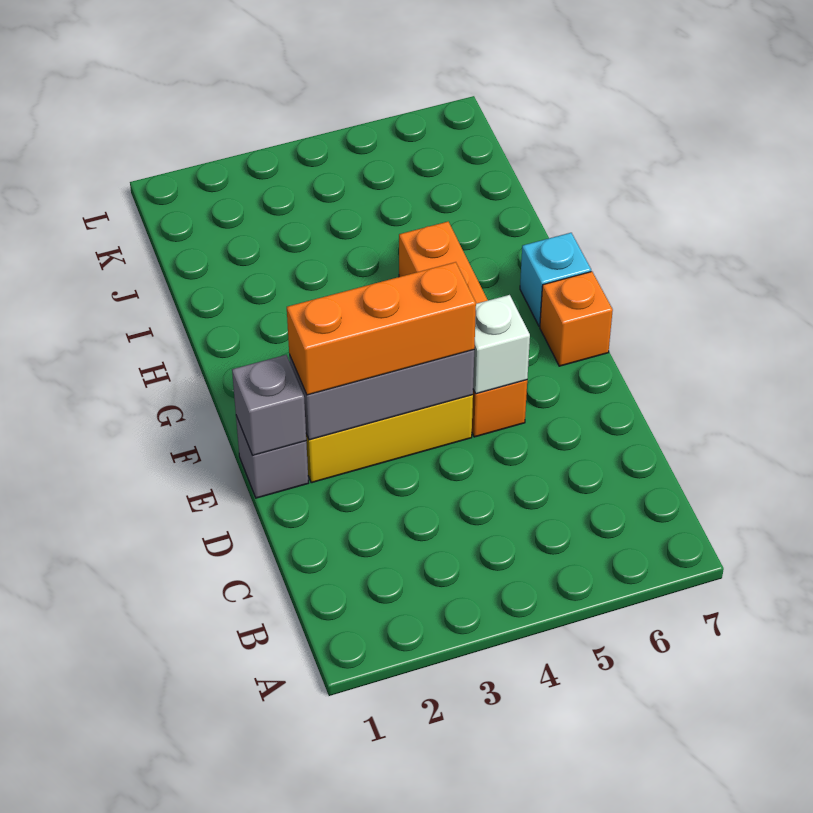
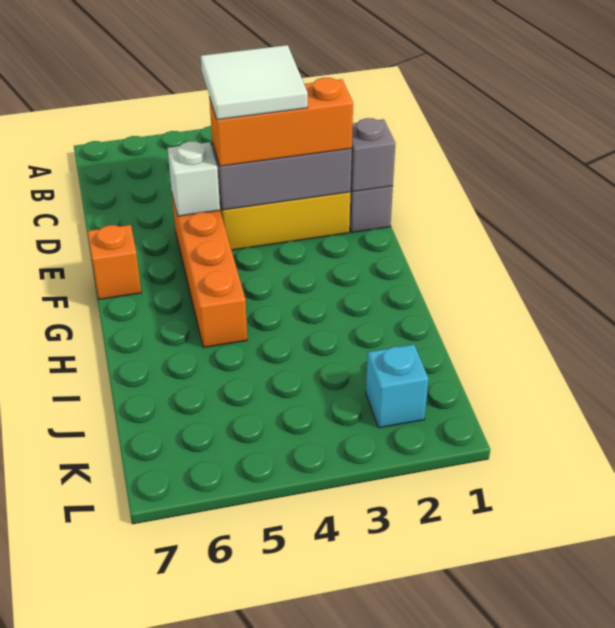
none -> white 2x2 tile [201,45,308,120]
cyan 1x1 brick [520,233,591,326] -> cyan 1x1 brick moved to [366,345,429,428]

